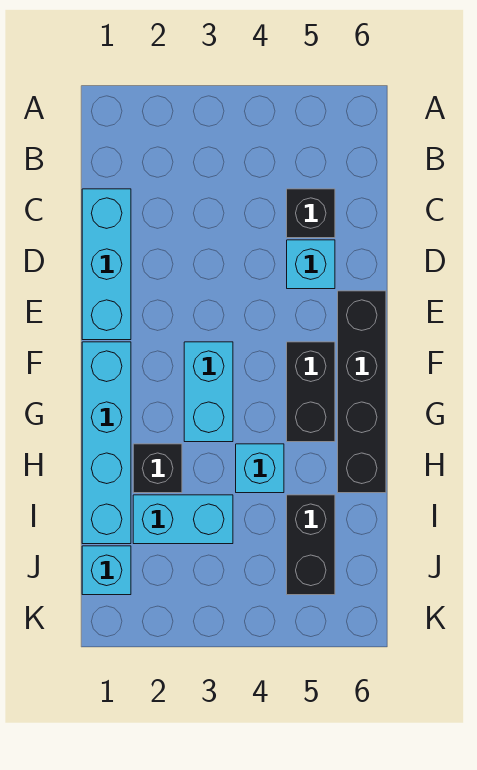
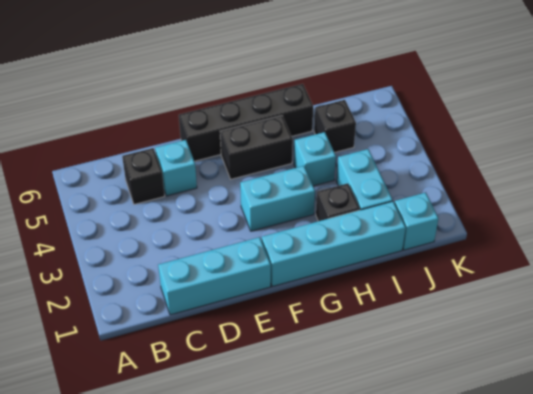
black 1x2 brick [287,495,335,595] -> black 1x1 brick [314,100,356,153]

